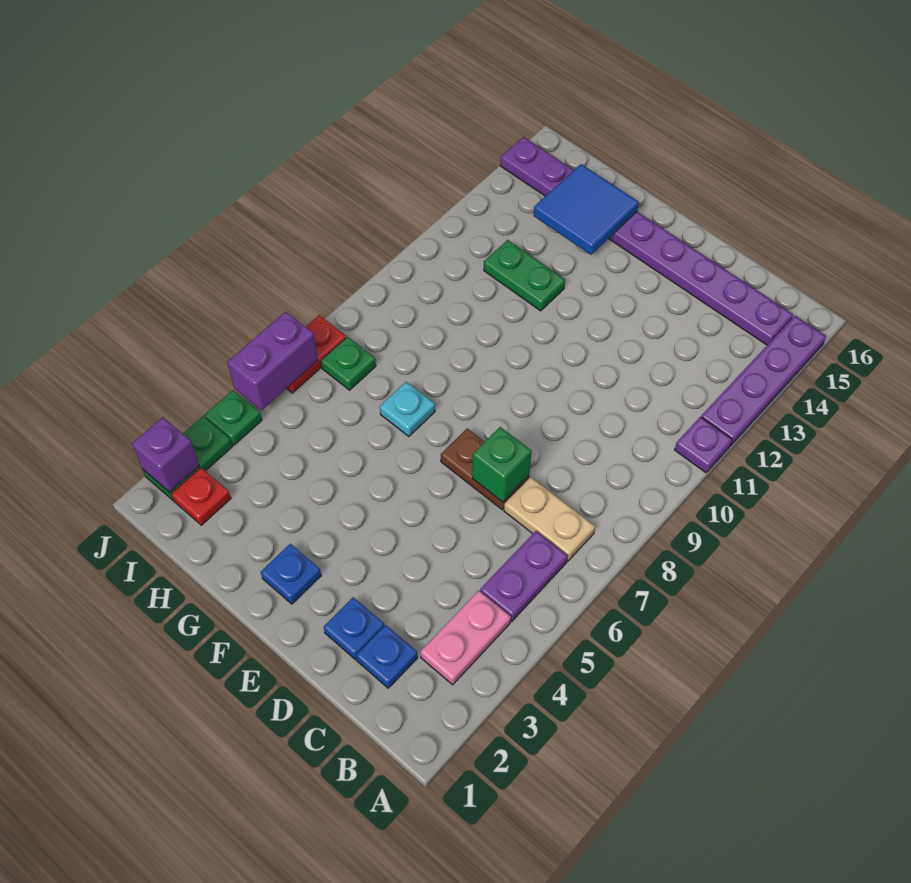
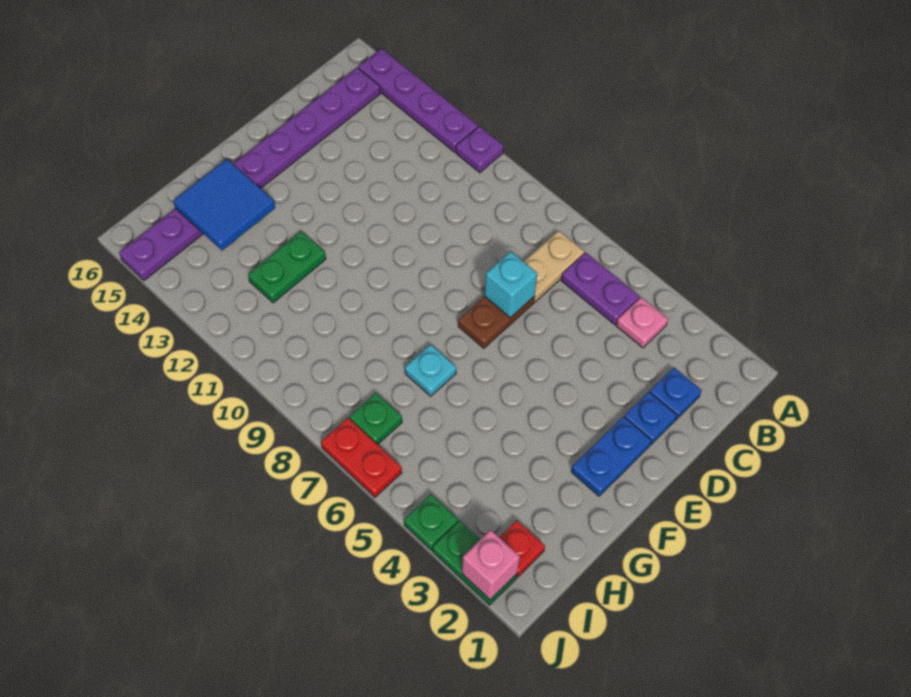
pink 1x2 plate [420,591,511,685] -> pink 1x1 plate [616,297,668,348]
green 1x1 brick [472,427,532,502] -> cyan 1x1 brick [485,252,537,318]
blue 1x1 plate [261,544,321,604] -> blue 1x2 plate [571,417,651,496]
purple 1x1 brick [132,417,199,492] -> pink 1x1 brick [462,530,520,600]
purple 1x2 brick [227,312,318,410] -> none

